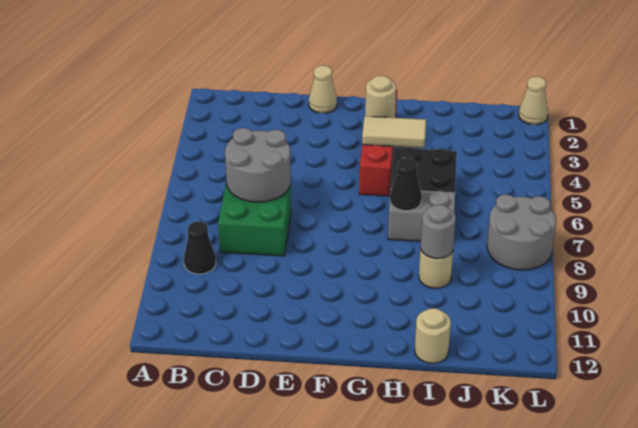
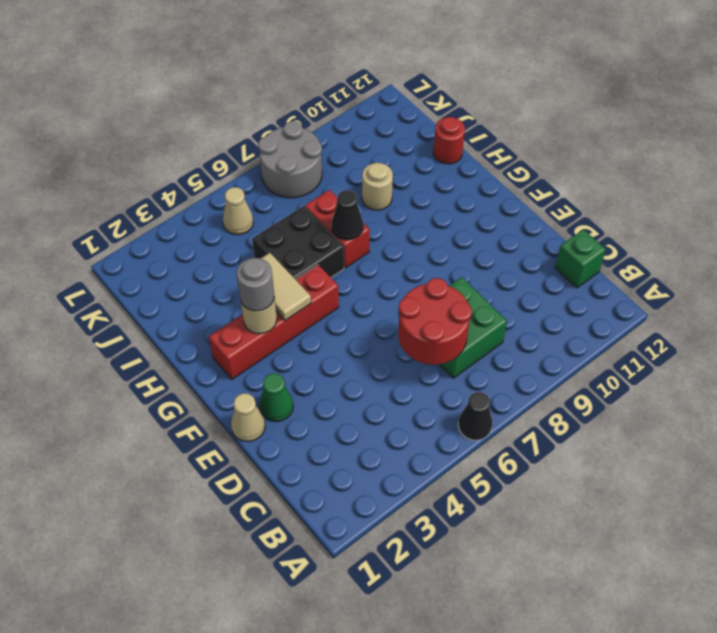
black 1x1 cone [184,222,216,274] -> black 1x1 cone moved to [458,392,492,440]
grey 2x2 round brick [225,128,291,202] -> red 2x2 round brick [398,278,472,365]
none -> green 1x1 brick [555,229,606,288]
none -> green 1x1 cone [260,373,293,422]
grey 1x2 brick [388,191,455,241] -> red 1x2 brick [305,190,370,268]
grey 1x1 round brick [421,204,456,259] -> grey 1x1 round brick moved to [237,258,274,311]
tan 1x1 round brick [415,308,451,363] -> red 1x1 round brick [433,117,465,164]
tan 1x1 cone [519,76,548,125] -> tan 1x1 cone moved to [223,187,253,235]

